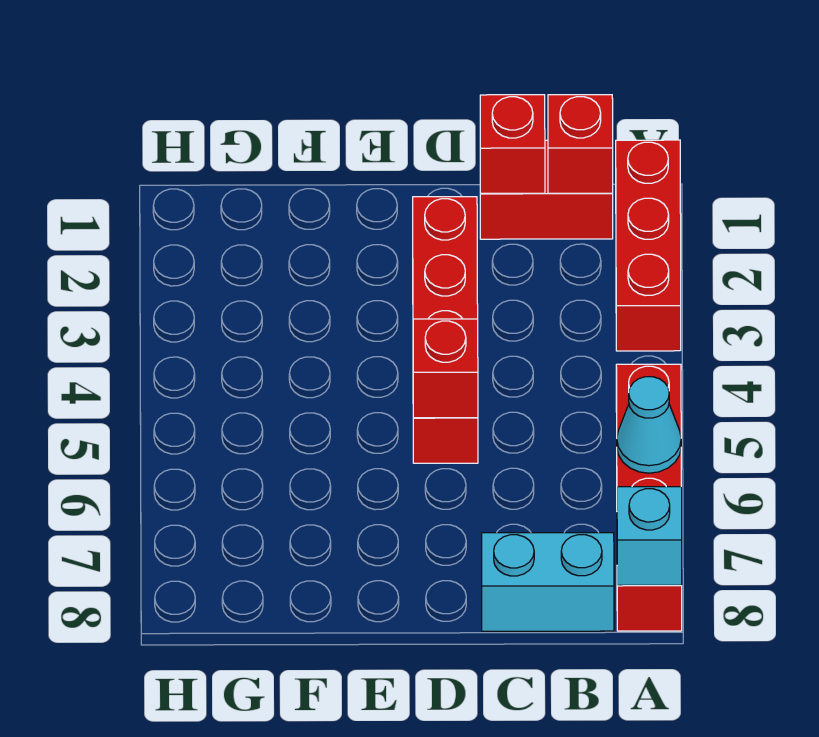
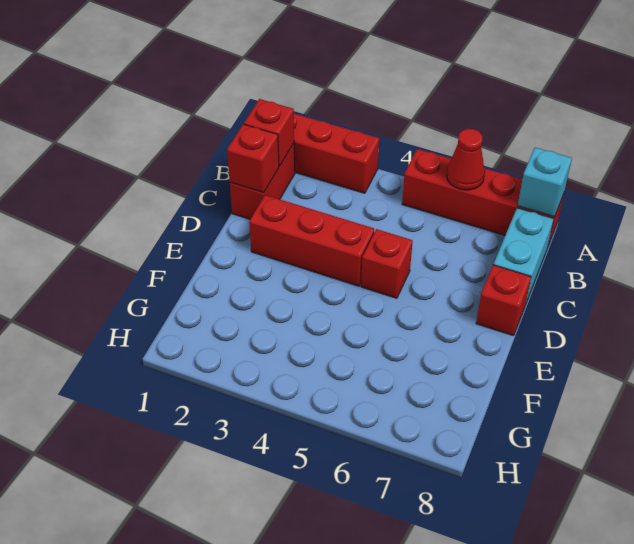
cyan 1x1 cone [617,377,681,473] -> red 1x1 cone [447,129,485,190]
red 1x1 brick [413,319,478,418] -> red 1x1 brick moved to [476,265,531,336]

